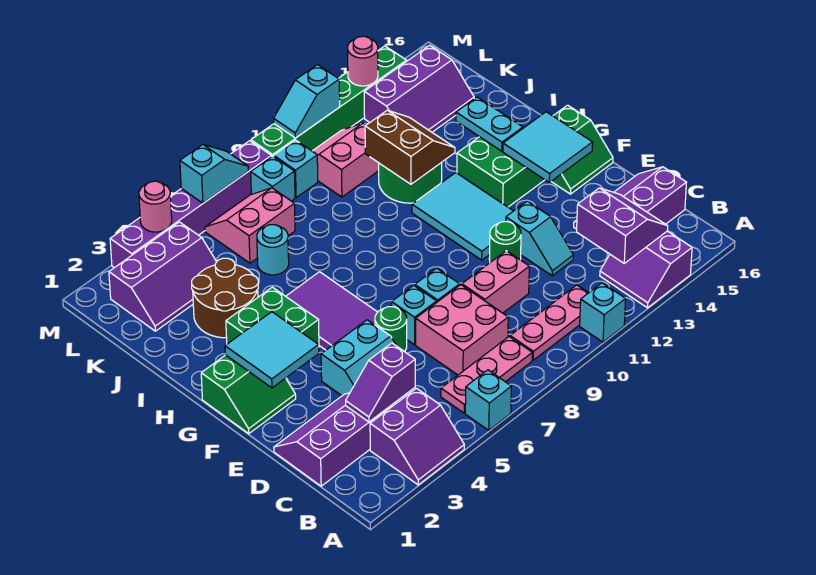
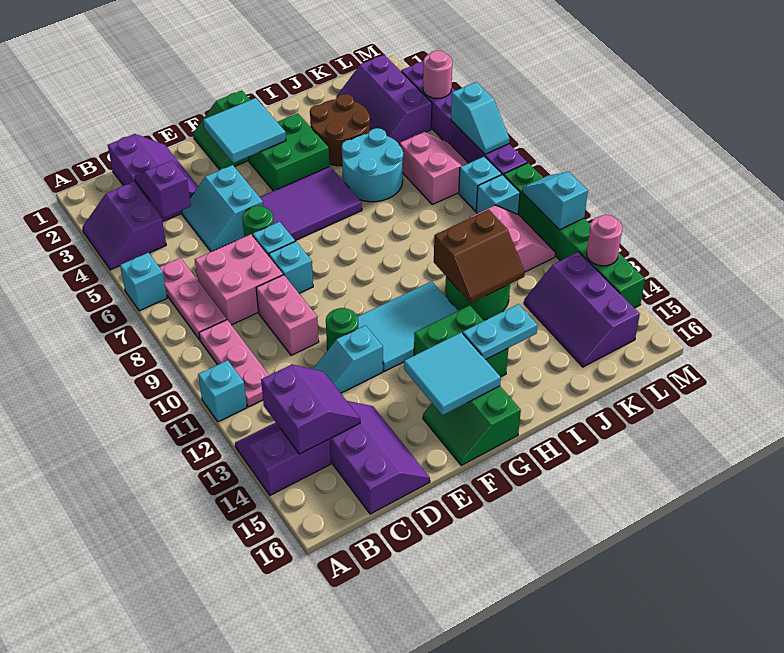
purple 2x2 slope [577,188,668,263] -> purple 2x2 slope turned to [261,364,360,454]
cyan 1x1 round brick [257,225,289,275] -> cyan 2x2 round brick [342,128,403,202]

